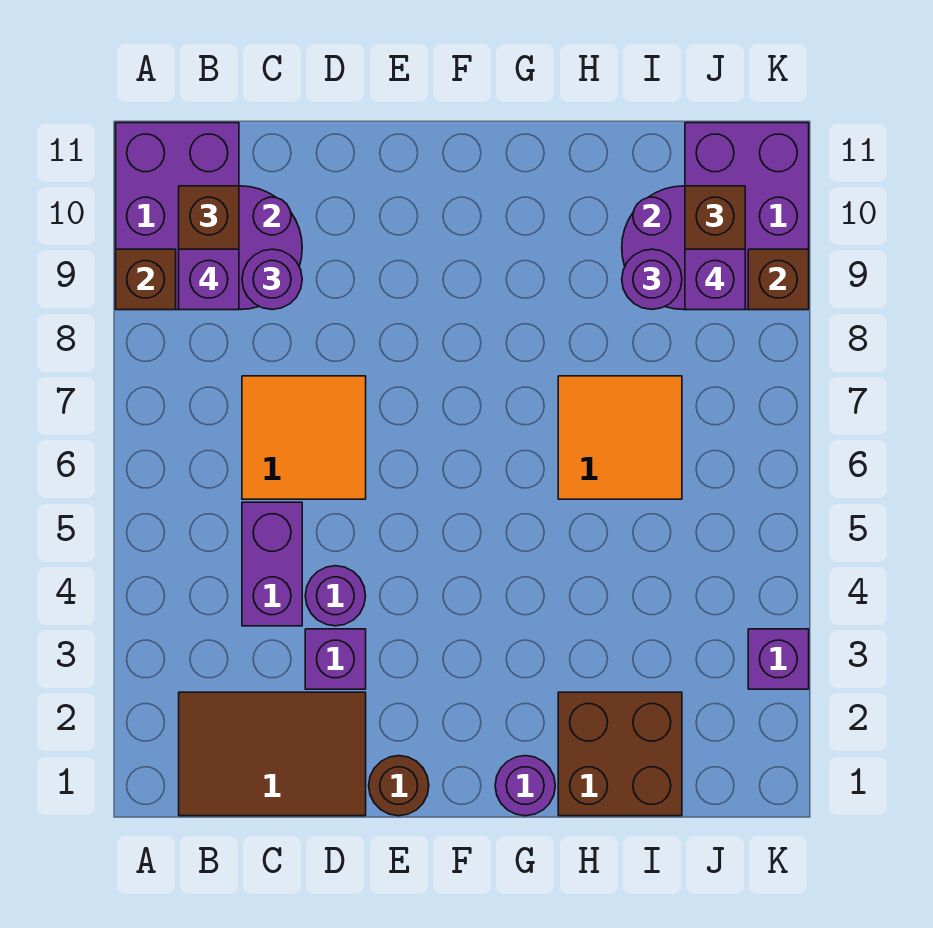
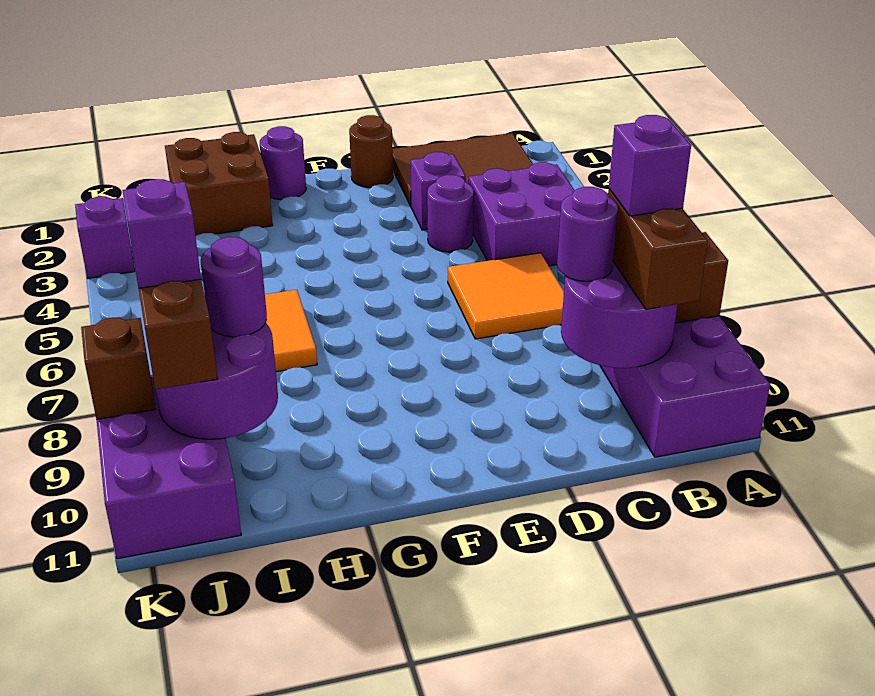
purple 1x2 brick [242,502,302,626] -> purple 2x2 brick [468,162,575,266]

